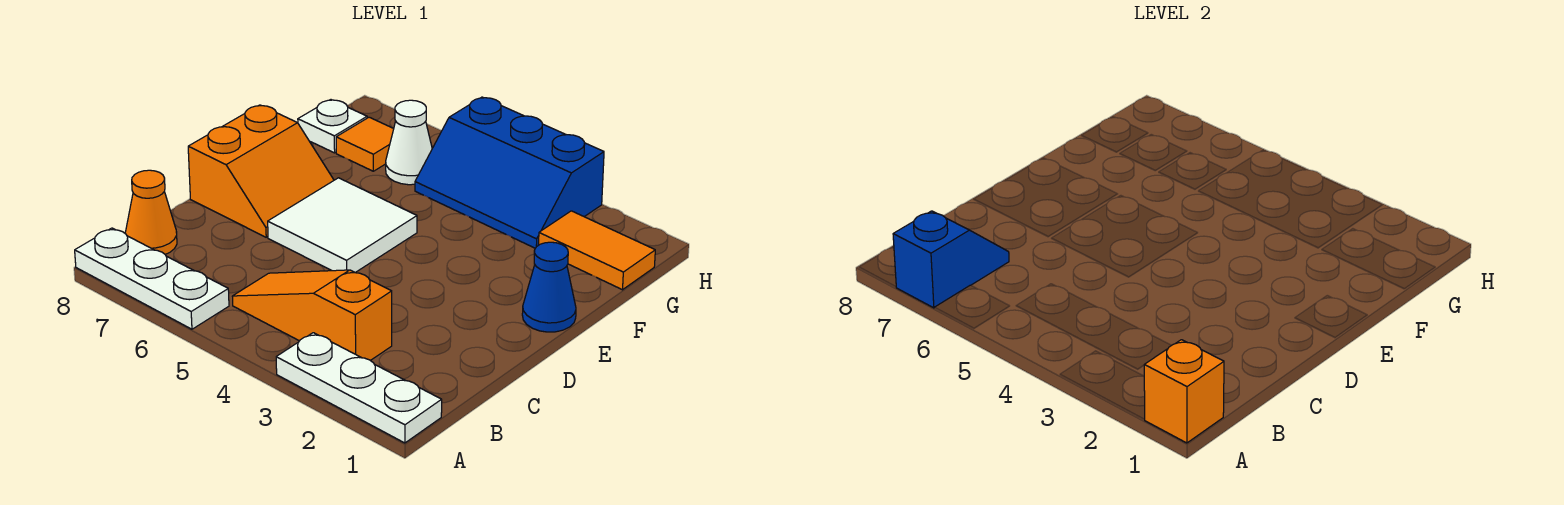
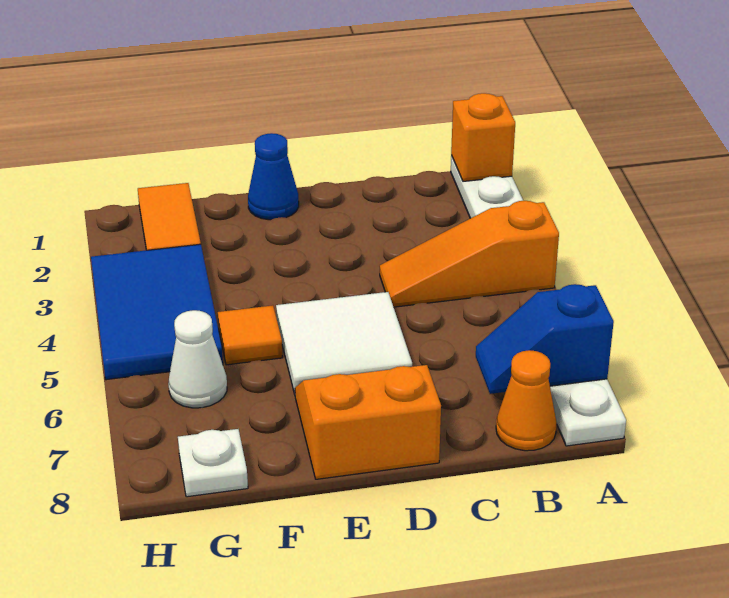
orange 1x3 slope [232,270,392,360] -> orange 1x3 slope turned to [380,201,559,307]
blue 2x3 slope [415,97,604,248] -> blue 2x3 tile [91,244,223,380]
orange 1x1 tile [336,117,394,171] -> orange 1x1 tile moved to [218,305,283,365]

